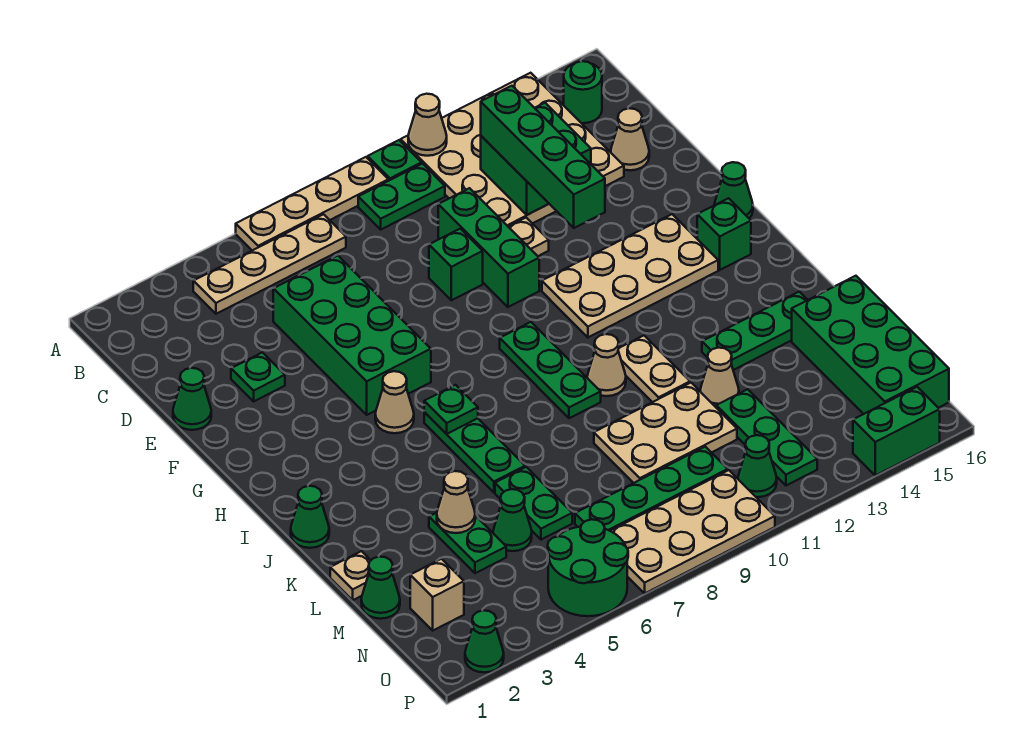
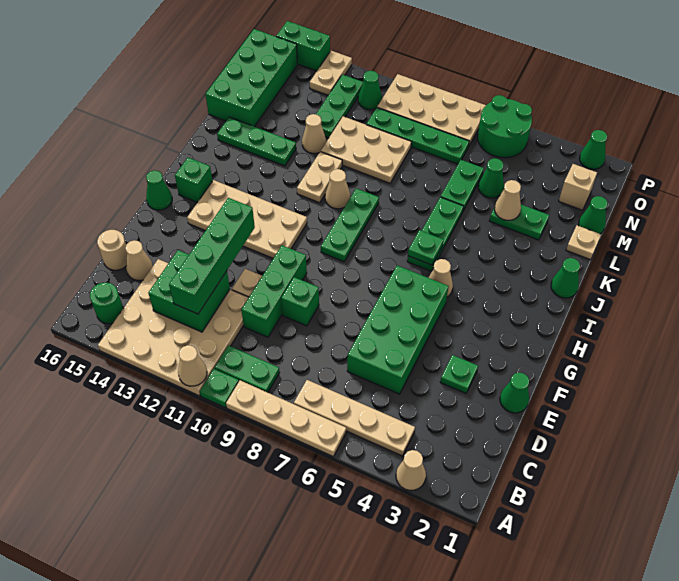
none -> tan 1x1 cone [396,450,426,490]
none -> tan 1x1 round brick [97,230,127,270]
green 1x2 plate [429,513,506,573] -> green 1x2 plate turned to [489,205,549,240]
none -> tan 1x2 plate [310,51,352,95]

